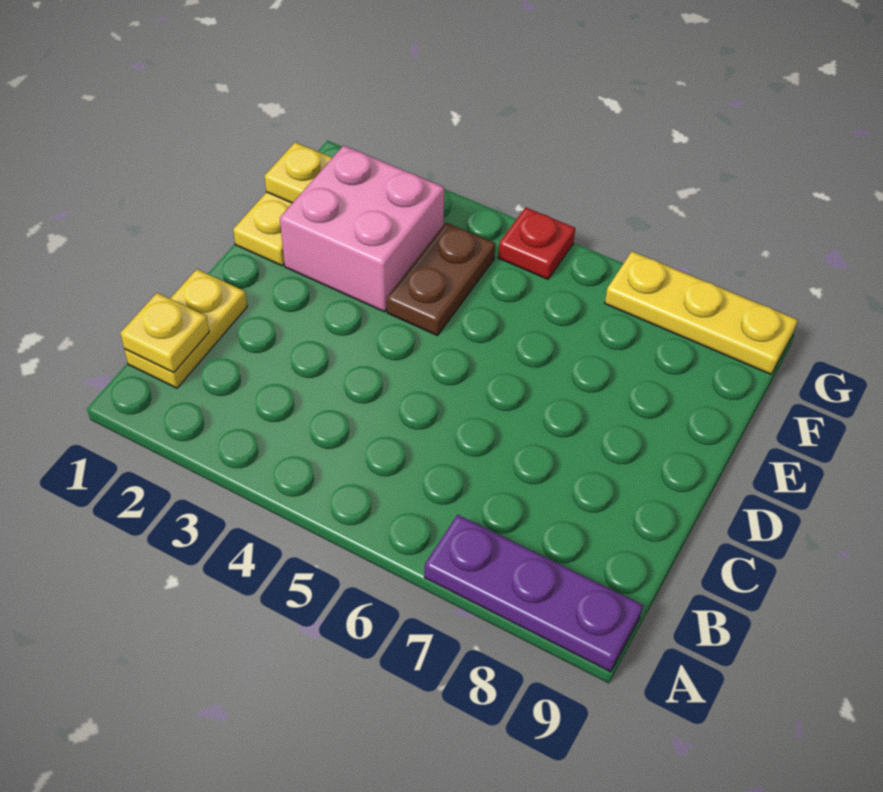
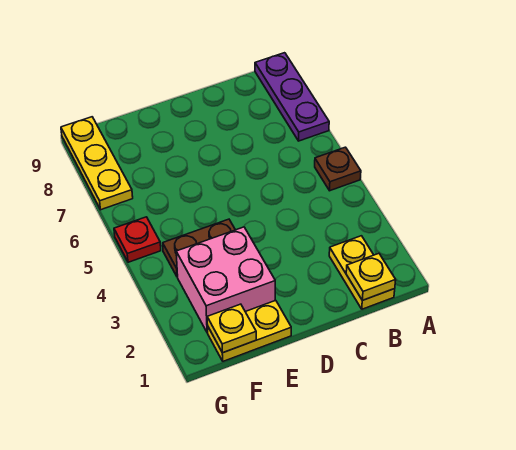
none -> brown 1x1 plate [315,147,361,191]
yellow 1x2 plate [124,269,247,388] -> yellow 1x2 plate turned to [329,236,395,309]

